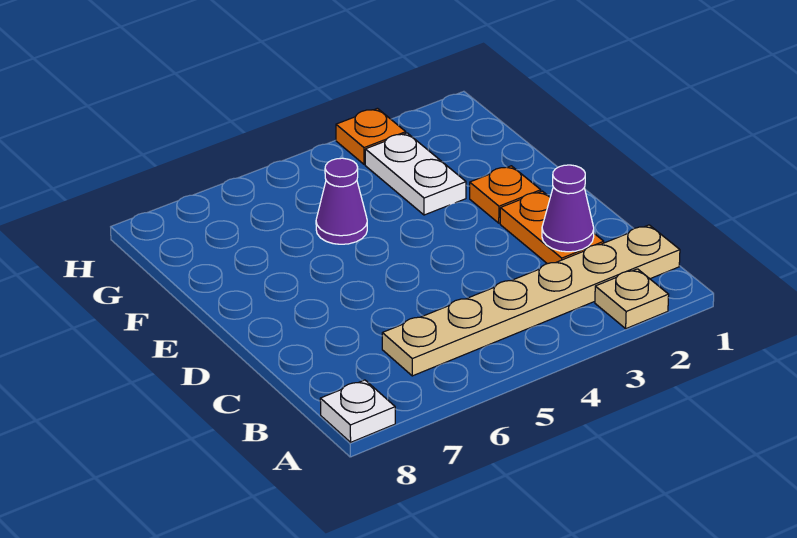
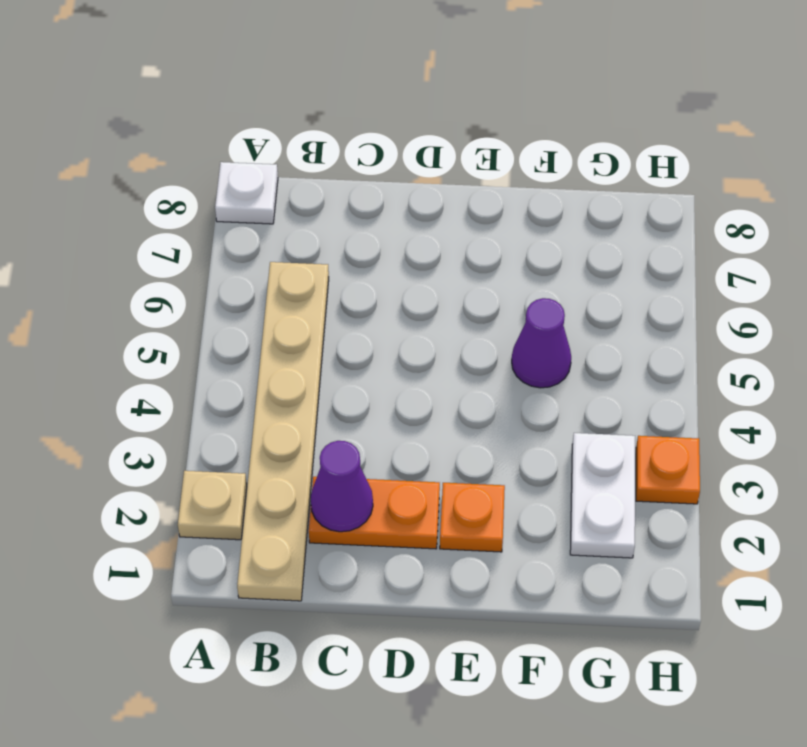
white 1x2 plate [365,133,466,215] -> white 1x2 plate turned to [570,433,635,558]

